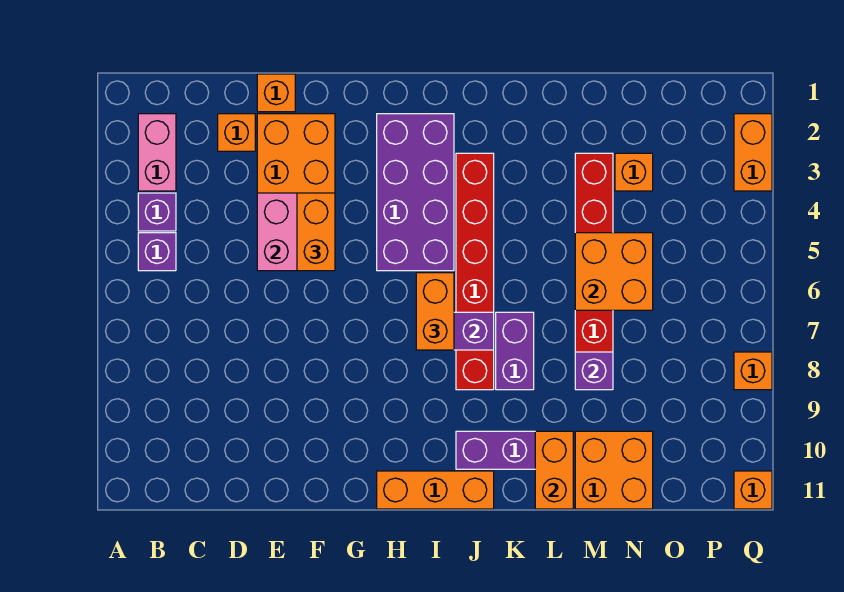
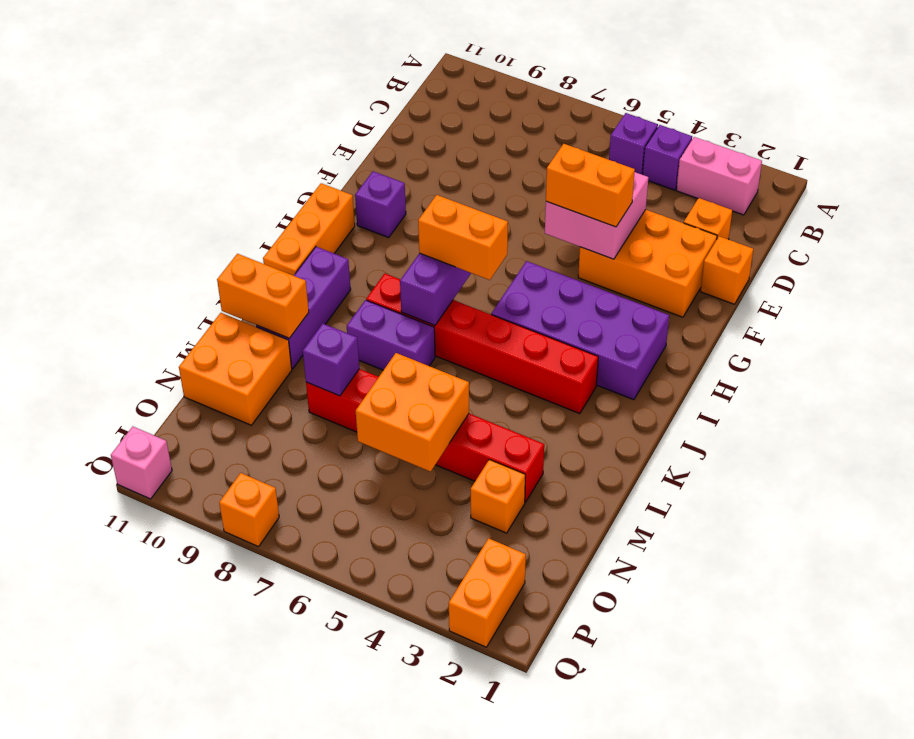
none -> purple 1x1 brick [355,171,406,238]
orange 1x2 brick [734,114,772,191] -> orange 1x2 brick turned to [449,538,526,647]
orange 1x1 brick [734,471,772,509] -> pink 1x1 brick [111,427,172,499]

